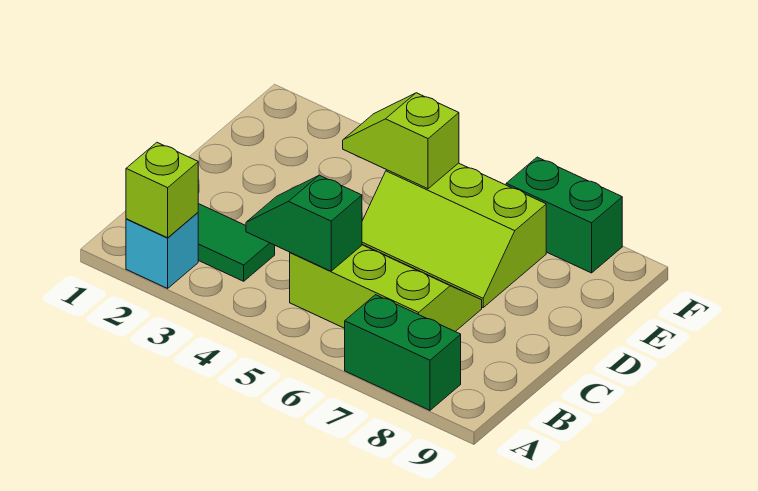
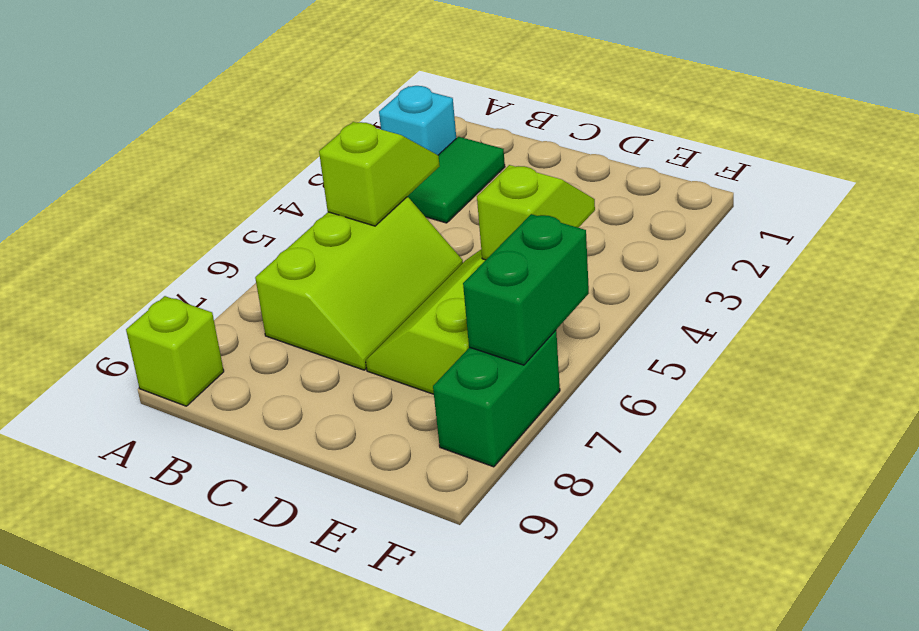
lime 1x1 brick [126,143,198,238] -> lime 1x1 brick moved to [126,296,224,406]
green 1x2 brick [345,295,461,410] -> green 1x2 brick moved to [463,214,589,365]
green 1x2 slope [246,175,362,271] -> lime 1x2 slope [319,122,440,226]

